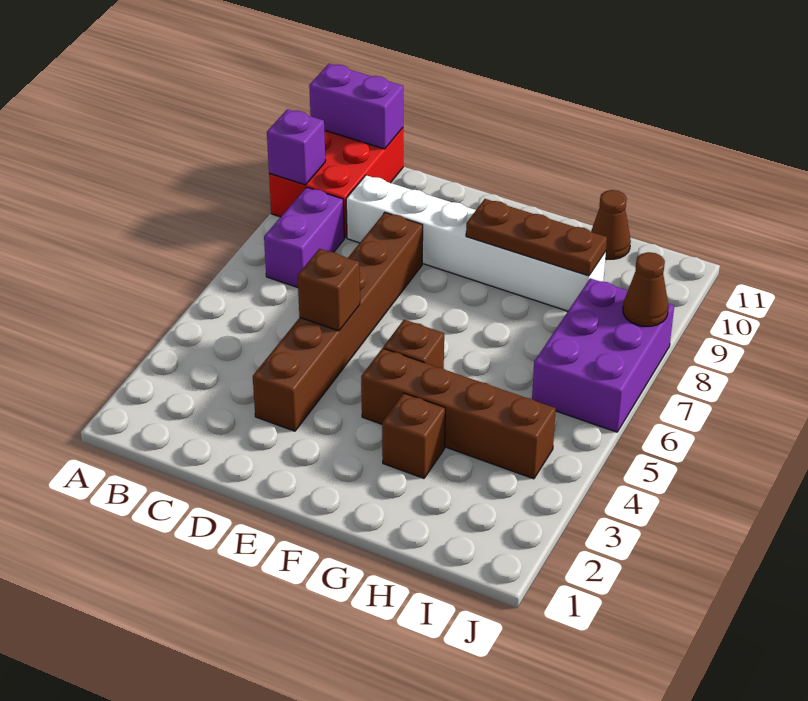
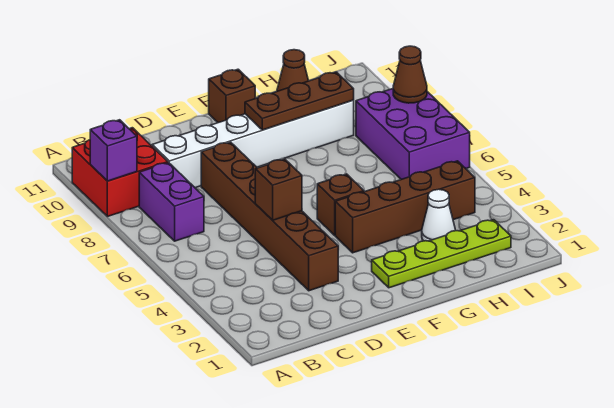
red 2x3 brick [269,128,403,238] -> red 2x2 brick [72,128,168,217]
purple 1x2 brick [309,64,403,149] -> none
none -> lime 1x4 plate [372,220,511,288]
brown 1x1 brick [382,393,445,478] -> brown 1x1 brick moved to [209,69,255,123]
none -> white 1x1 cone [422,189,456,241]

